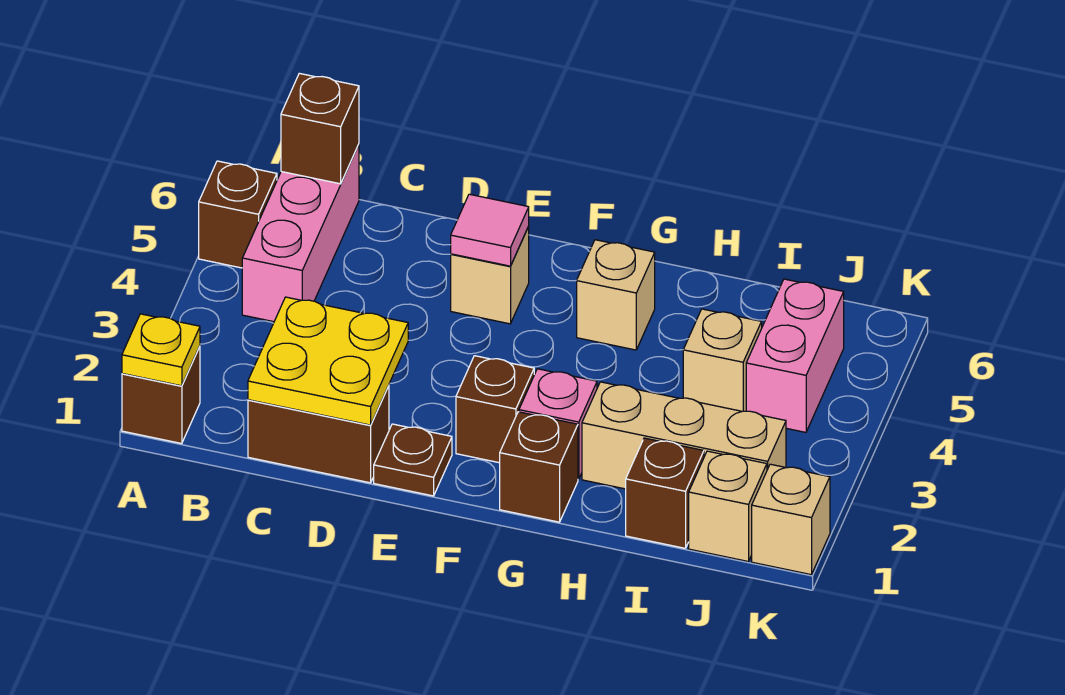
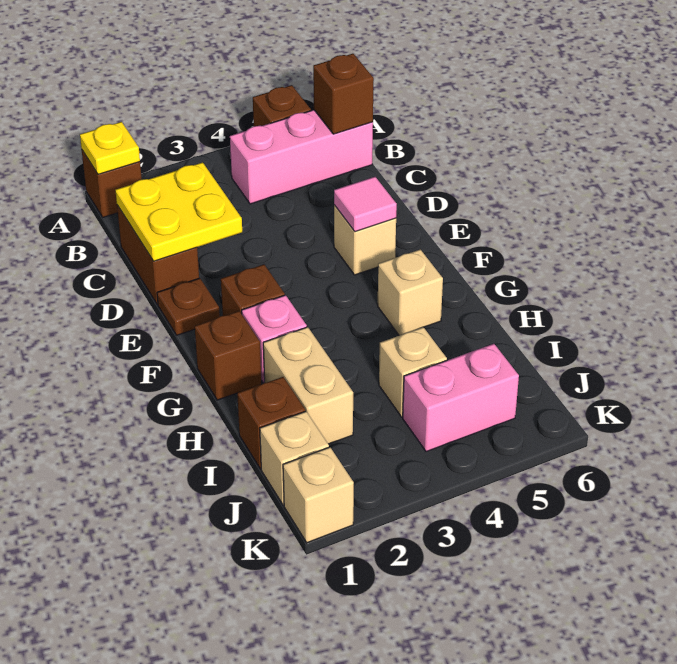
tan 1x3 brick [582,382,786,489] -> tan 1x2 brick [263,327,353,444]

